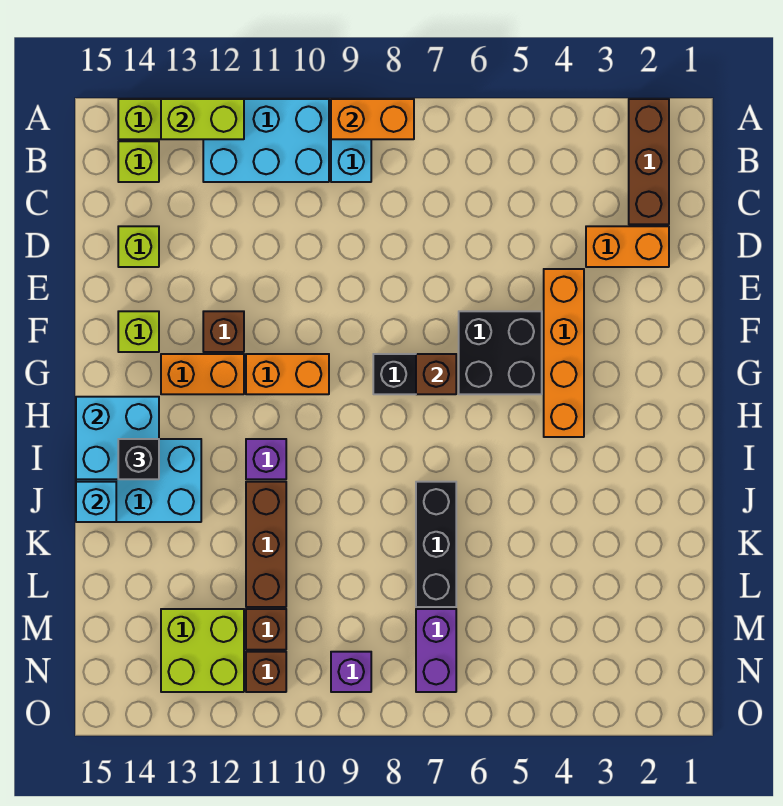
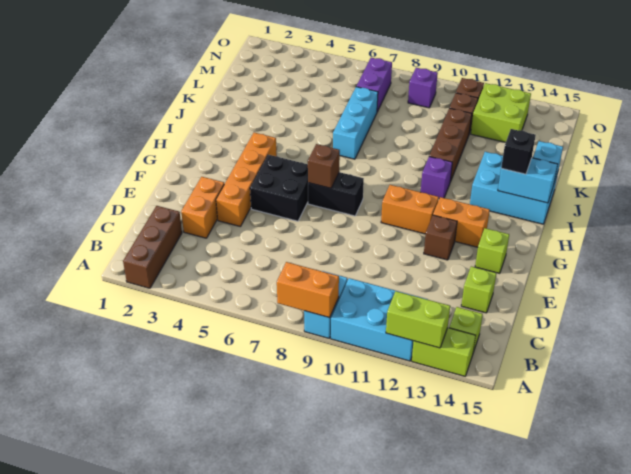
orange 1x2 brick [586,226,669,267] -> orange 1x2 brick turned to [181,177,224,238]
cyan 2x2 brick [76,397,159,479] -> cyan 1x2 brick [498,158,558,203]
black 1x3 brick [416,482,456,607] -> cyan 1x3 brick [333,87,378,159]

